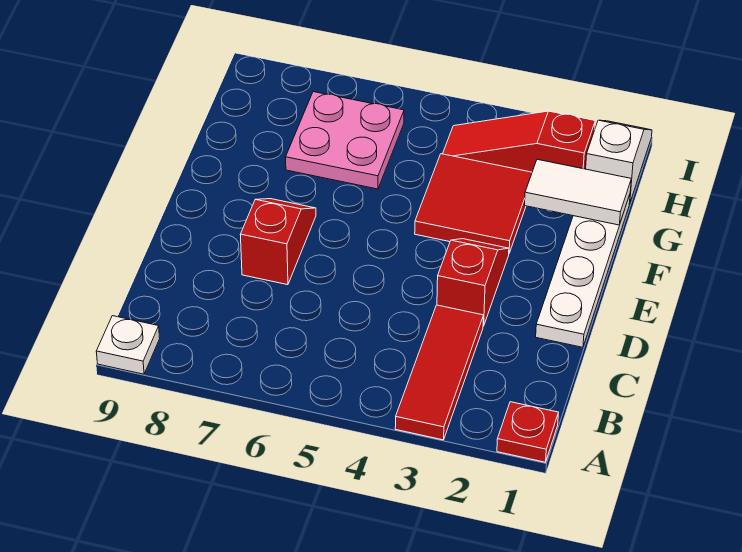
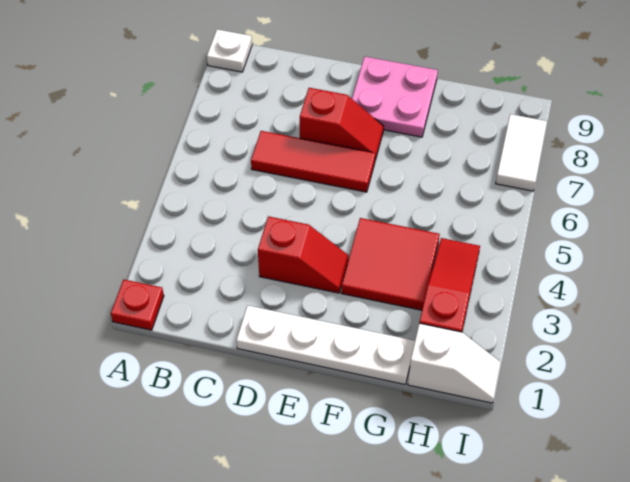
red 1x3 tile [395,305,484,440] -> red 1x3 tile moved to [251,131,376,192]
white 1x2 tile [525,159,631,225] -> white 1x2 tile moved to [496,114,547,191]
pink 2x2 plate [286,92,404,189] -> pink 2x2 plate moved to [352,57,438,137]

